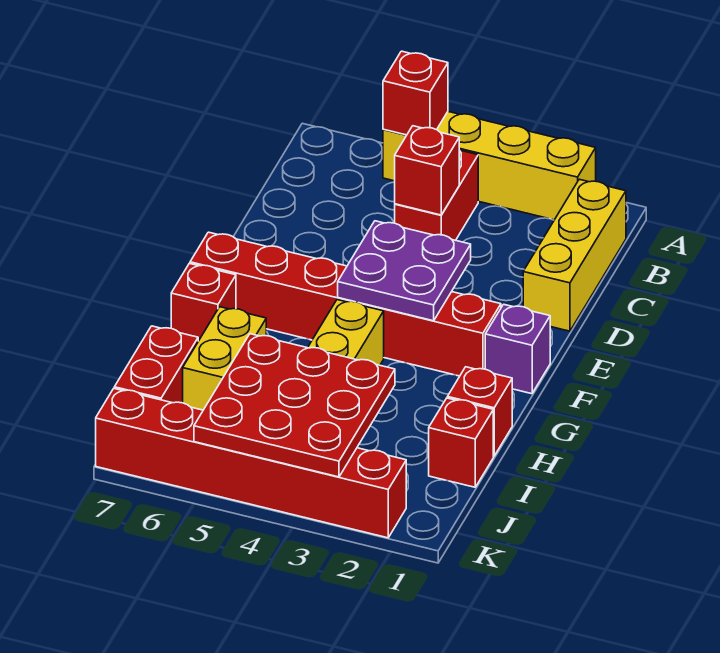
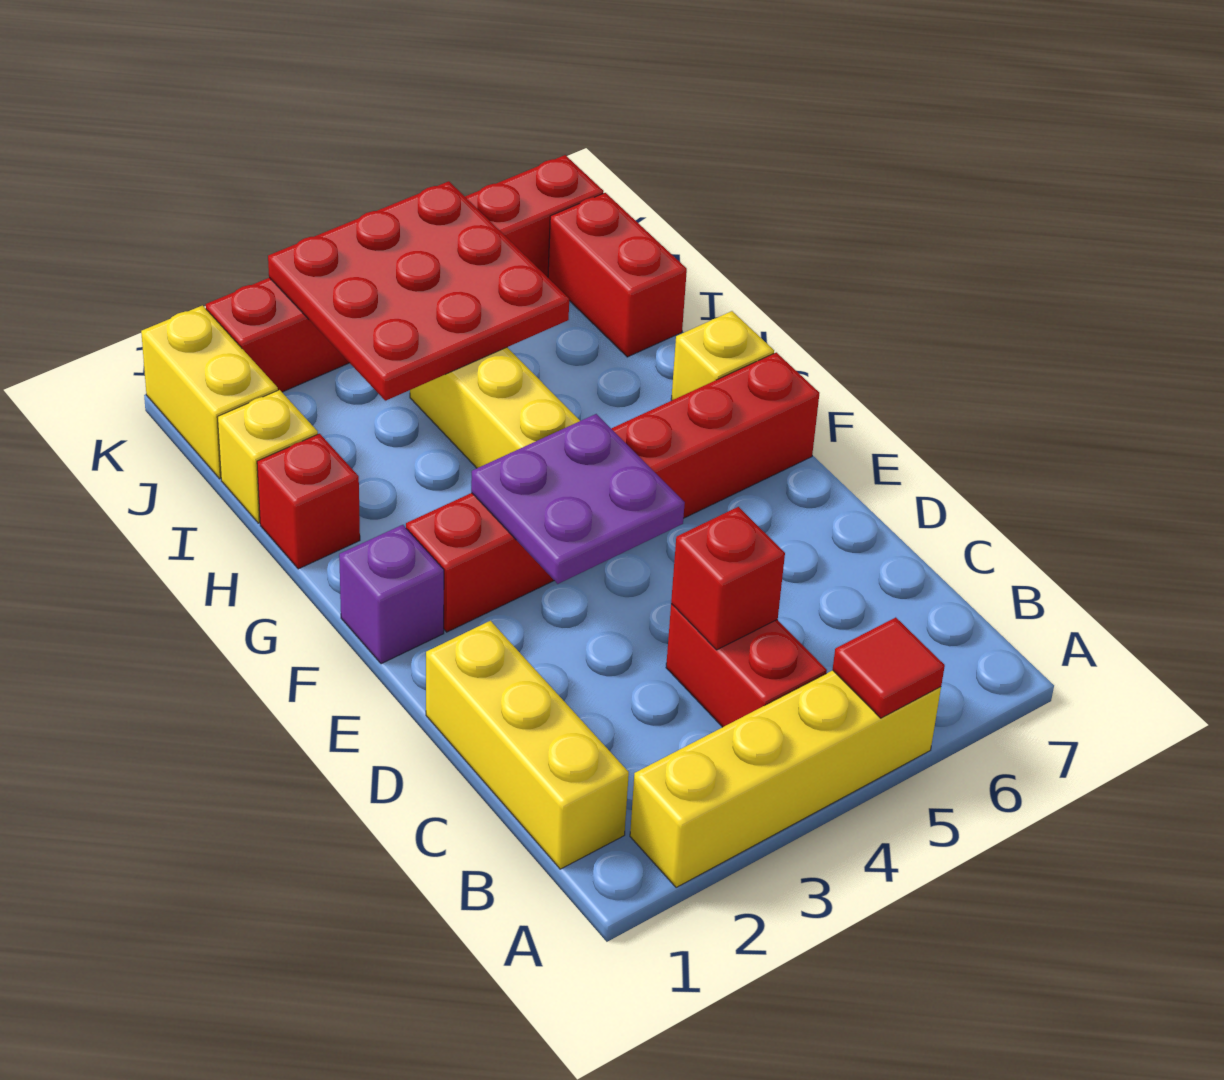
red 1x1 brick [383,51,448,135] -> red 1x1 tile [833,617,945,718]
red 1x1 brick [171,263,236,341] -> yellow 1x1 brick [671,311,774,400]
yellow 1x2 brick [183,307,266,410] -> yellow 1x2 brick moved to [141,305,278,479]
red 1x1 brick [429,398,493,487] -> yellow 1x1 brick [217,390,318,523]

